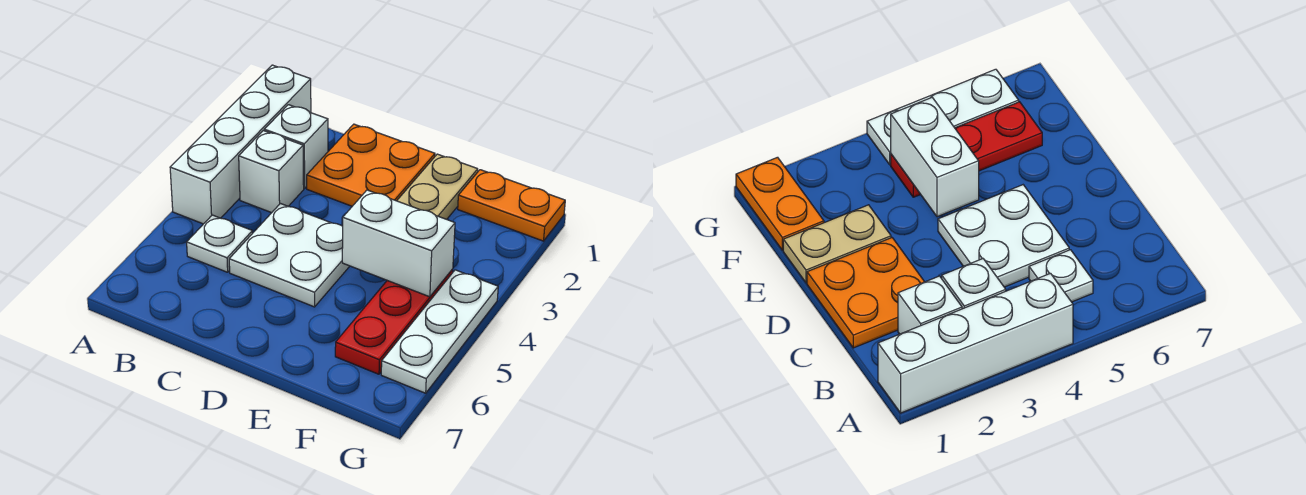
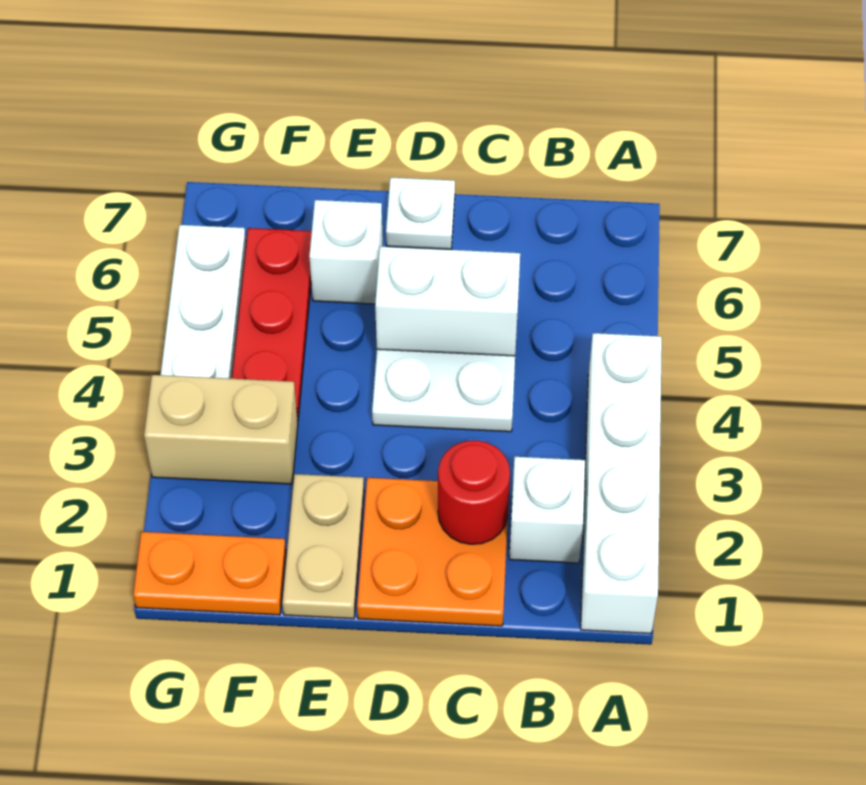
white 1x1 brick [239,131,304,213] -> white 1x1 brick moved to [309,200,383,304]
white 1x1 plate [187,215,253,272] -> white 1x1 plate moved to [386,178,455,249]
none -> red 1x1 round brick [438,440,510,544]
white 1x2 brick [342,190,455,297] -> white 1x2 brick moved to [375,247,520,356]
none -> tan 1x2 brick [144,375,298,484]

